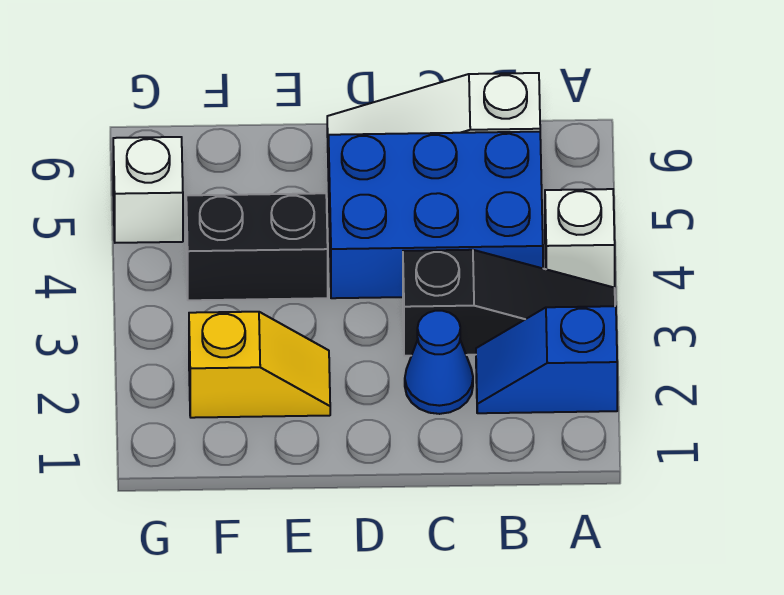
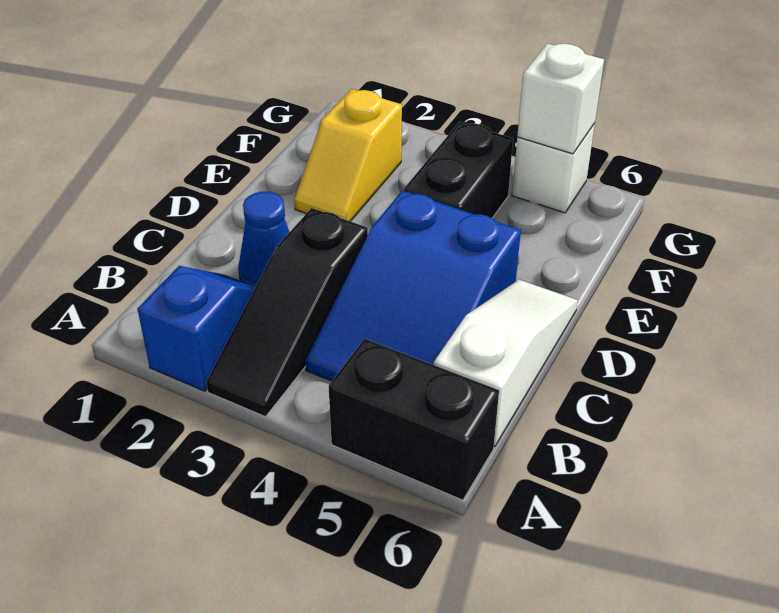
white 1x1 brick [545,189,615,288] -> white 1x1 brick moved to [517,44,604,154]
none -> black 1x2 brick [329,339,499,500]
blue 2x3 brick [329,132,543,298] -> blue 2x3 slope [305,191,521,381]

